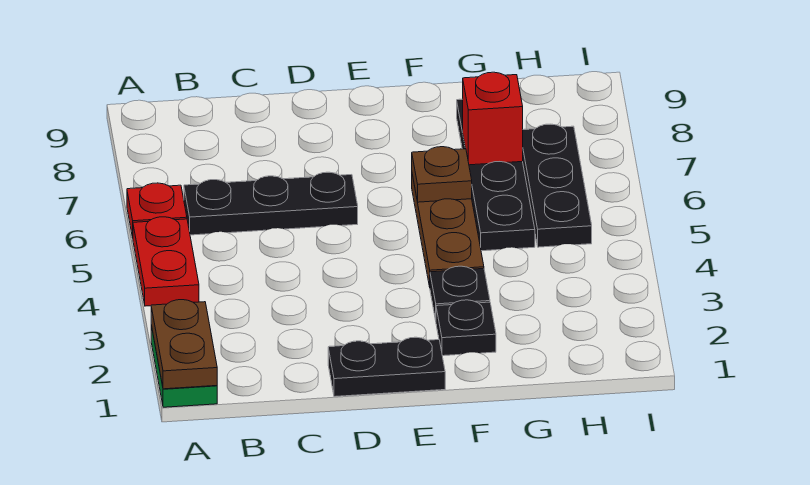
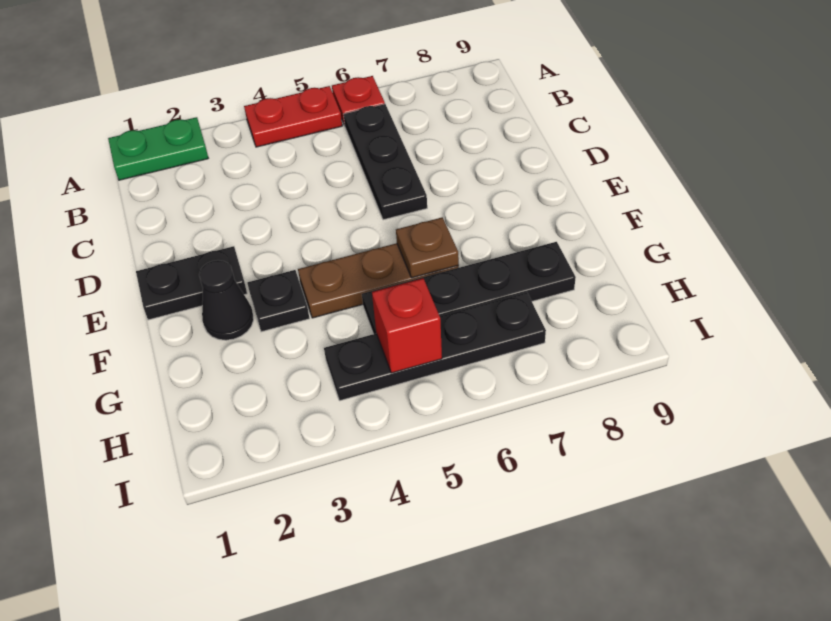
brown 1x2 plate [151,300,217,389] -> none
black 1x2 plate [328,337,445,397] -> black 1x2 plate turned to [136,246,247,320]
black 1x1 plate [436,300,496,356] -> black 1x1 cone [199,260,254,340]
red 1x1 brick [463,72,523,165] -> red 1x1 brick moved to [372,278,442,373]
black 1x3 plate [523,124,592,247] -> black 1x4 plate [324,292,546,401]

